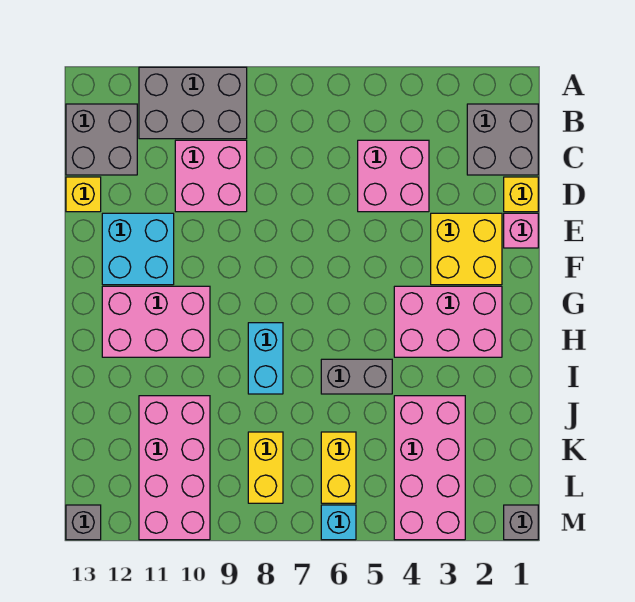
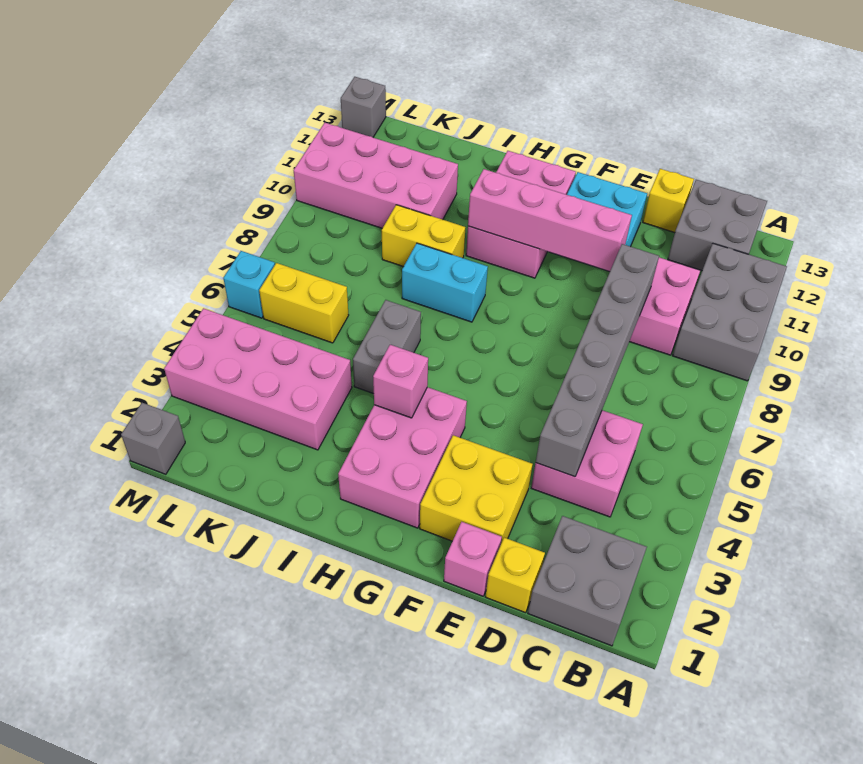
none -> grey 1x6 brick [536,244,659,477]
none -> pink 1x4 brick [468,169,632,272]
none -> pink 1x1 brick [373,345,428,418]
yellow 1x2 brick [248,432,283,503] -> yellow 1x2 brick moved to [382,205,465,267]

